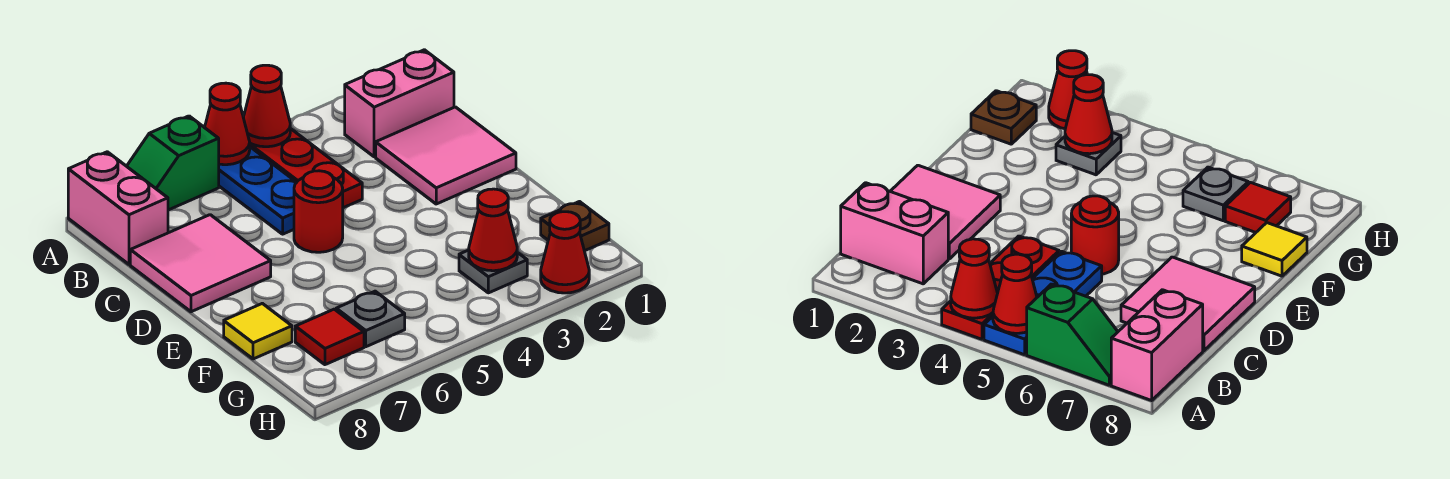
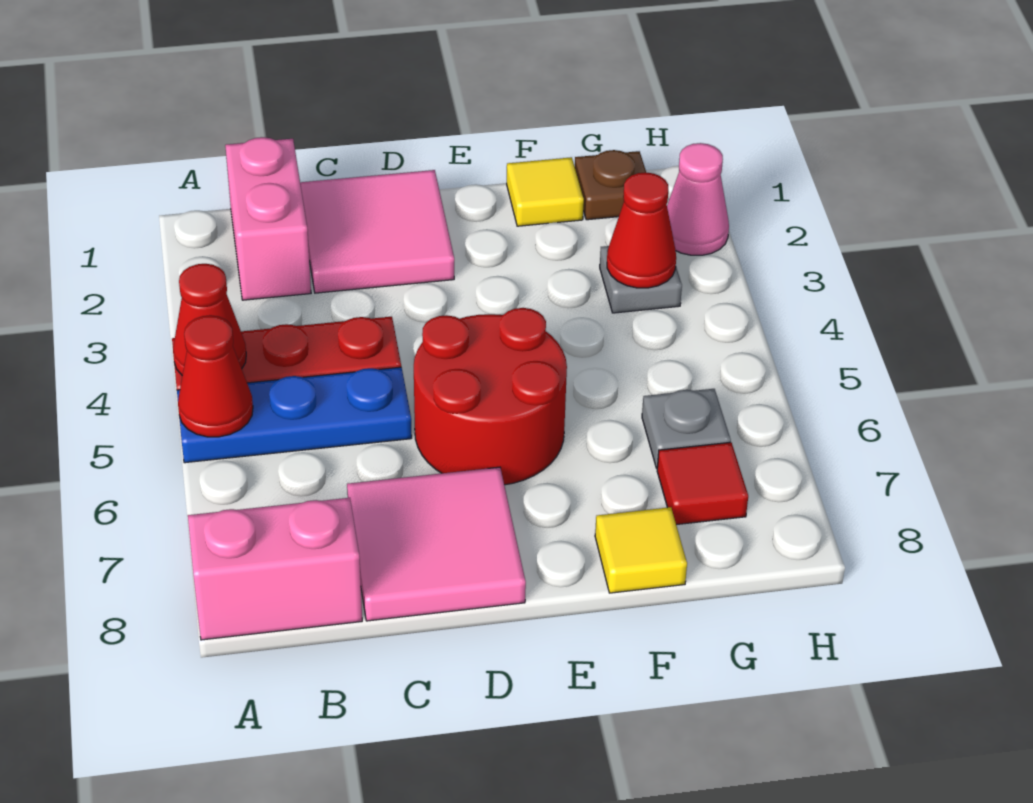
green 1x2 slope [127,116,219,210] -> none
red 1x1 round brick [294,171,343,252] -> red 2x2 round brick [414,308,567,485]
none -> yellow 1x1 tile [507,157,584,226]
red 1x1 cone [541,212,589,293] -> pink 1x1 cone [667,143,729,255]

